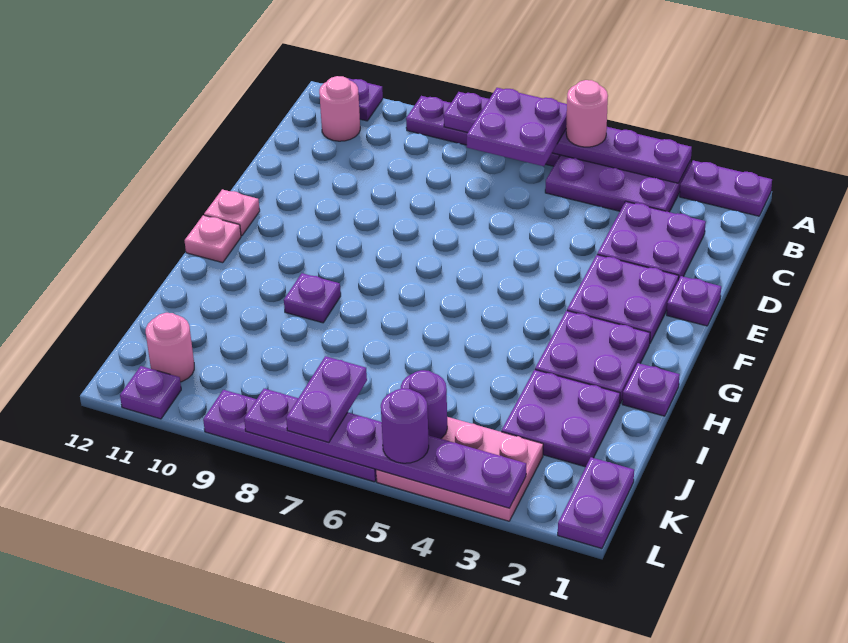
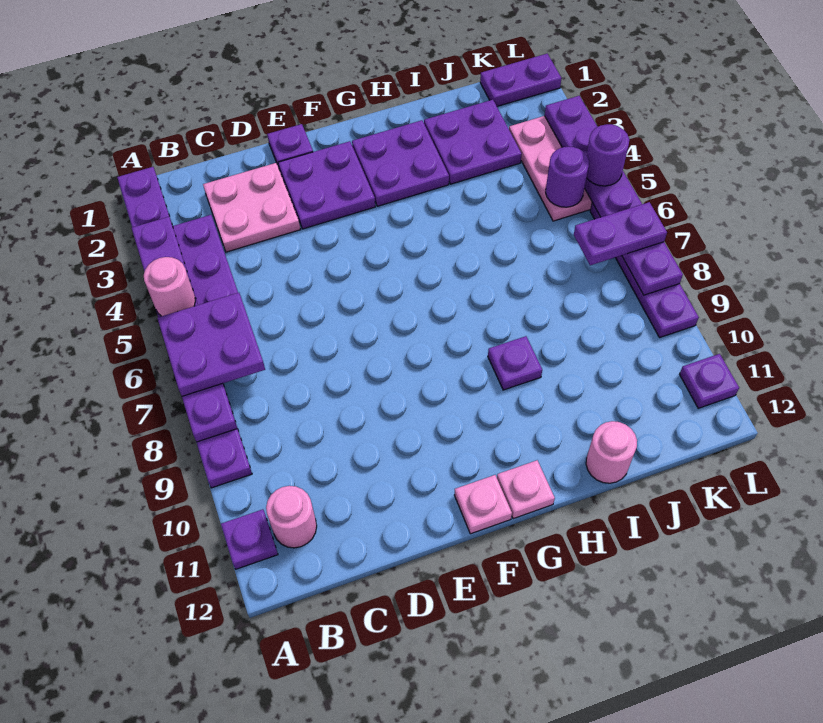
purple 2x2 plate [597,201,706,280] -> pink 2x2 plate [203,163,300,252]
purple 1x1 plate [622,363,680,416] -> none
pink 1x1 round brick [146,313,194,382] -> pink 1x1 round brick moved to [586,421,637,483]

